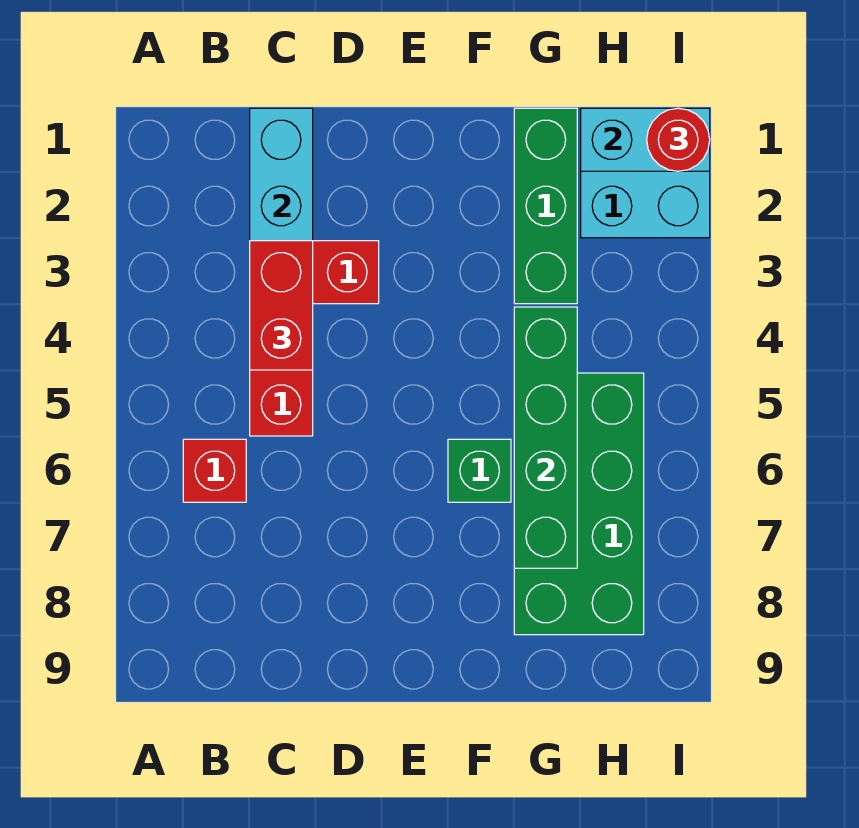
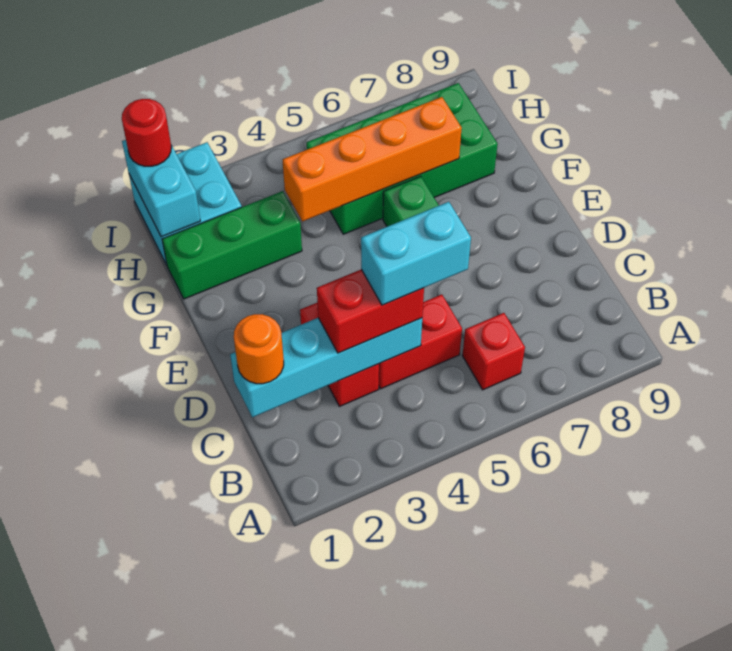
none -> orange 1x1 round brick [234,314,284,384]
none -> cyan 1x2 brick [361,202,471,305]
green 1x4 brick [514,307,577,568] -> orange 1x4 brick [283,97,462,221]

